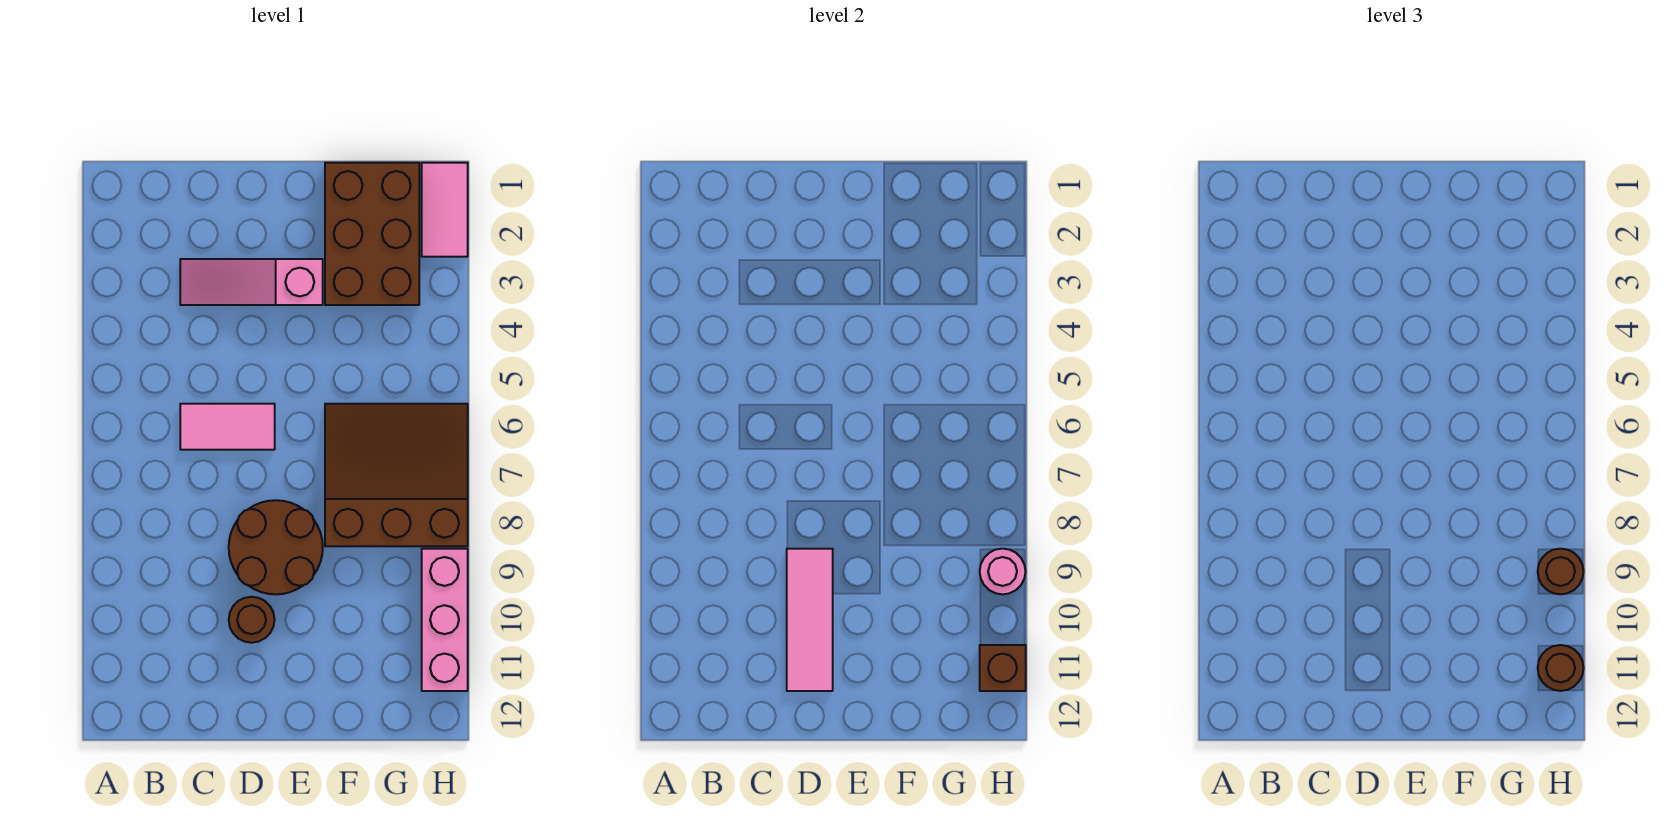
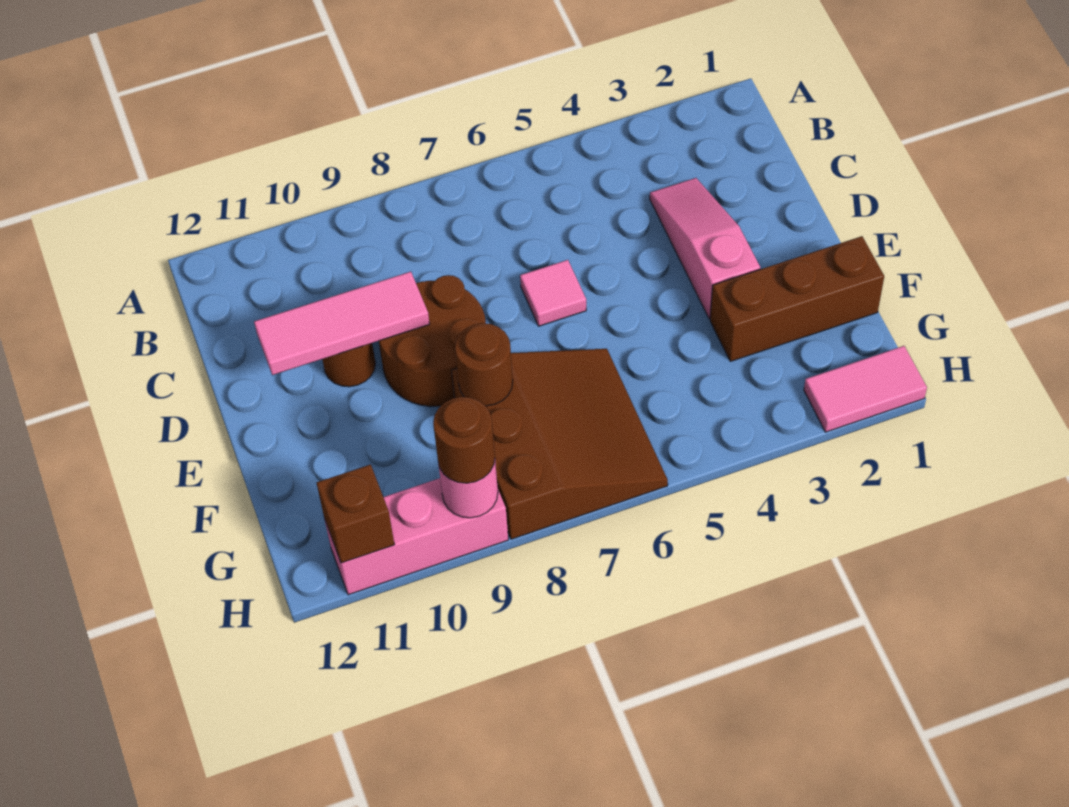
pink 1x2 tile [180,404,275,450] -> pink 1x1 tile [520,260,586,326]
brown 2x3 brick [325,163,419,305] -> brown 1x3 brick [710,236,884,361]
brown 1x1 round brick [1538,645,1583,691] -> brown 1x1 round brick moved to [455,323,513,406]

